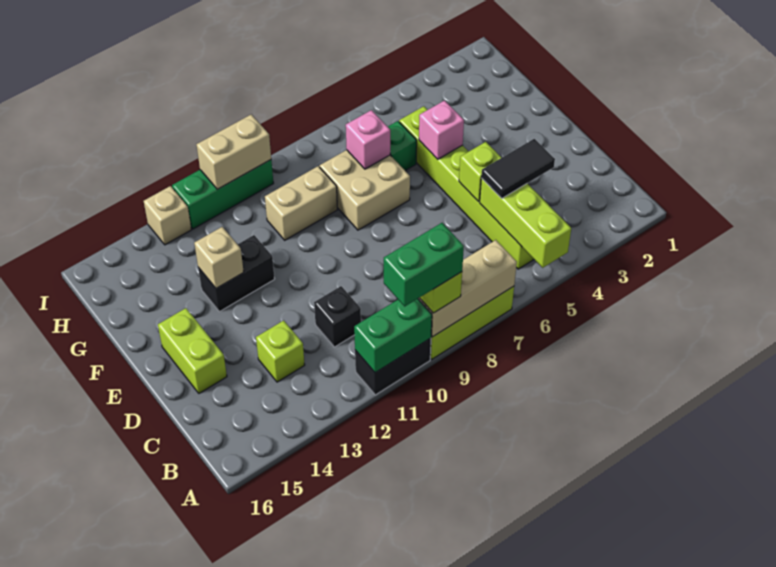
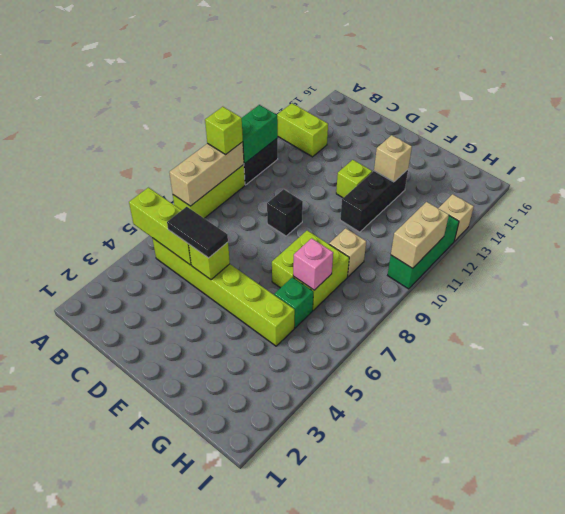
green 1x2 brick [384,223,464,306] -> none
black 1x2 tile [481,139,555,198] -> black 1x2 tile turned to [167,207,228,258]
black 1x1 brick [314,286,361,347] -> black 1x1 brick moved to [267,189,303,236]
lime 1x1 brick [256,320,305,382] -> lime 1x1 brick moved to [336,160,372,198]
lime 1x2 brick [158,308,227,393] -> lime 1x2 brick moved to [277,103,328,157]
pink 1x1 brick [419,101,464,159] -> none
tan 2x2 brick [320,150,410,230] -> lime 2x2 brick [272,230,349,310]
black 1x2 brick [198,235,275,312] -> black 1x3 brick [340,170,408,232]
tan 1x2 brick [265,166,338,240] -> tan 1x1 brick [329,228,366,277]

